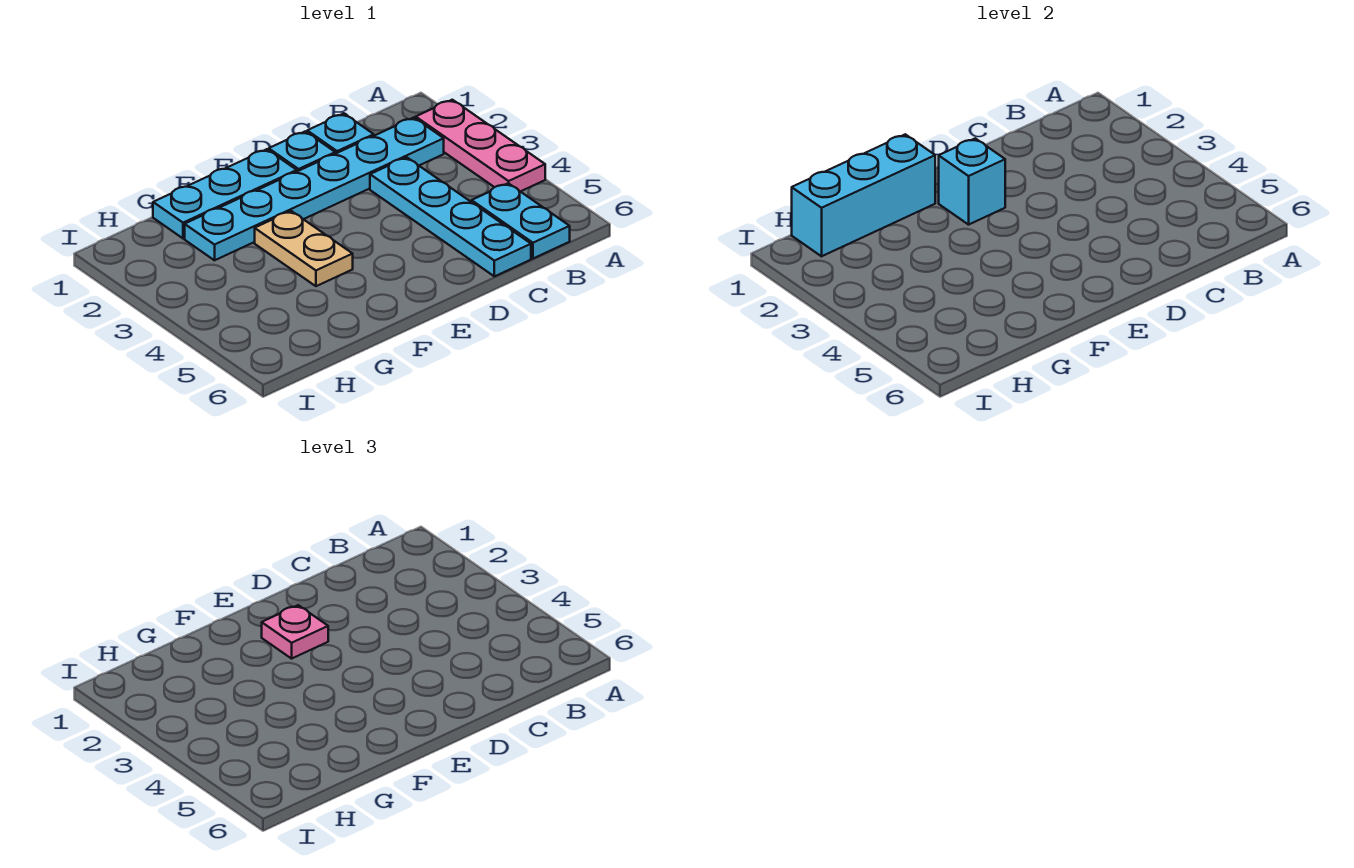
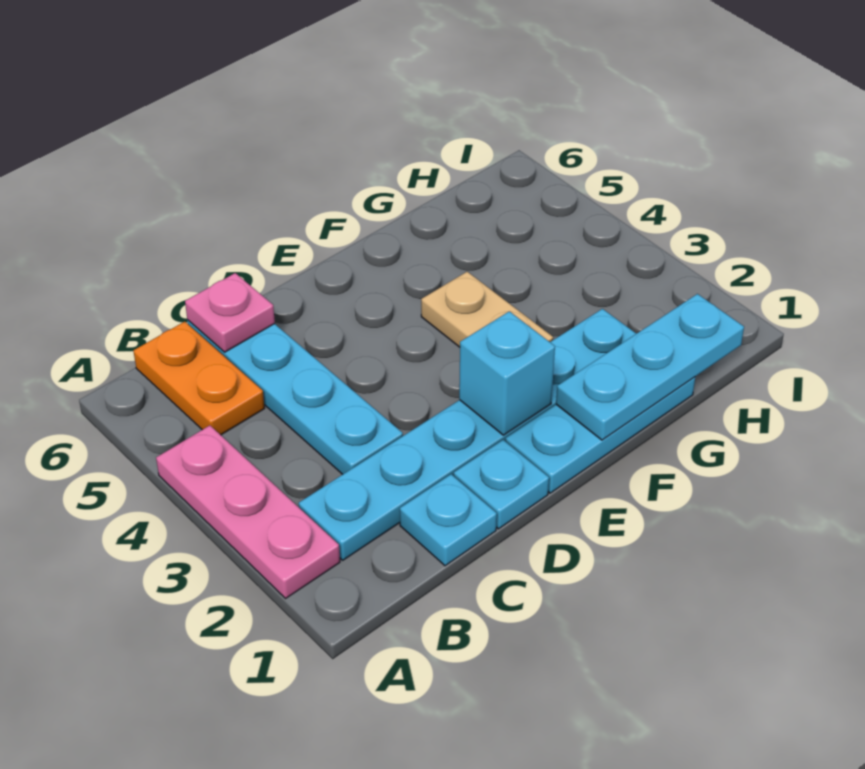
cyan 1x2 plate [472,183,570,258] -> orange 1x2 plate [134,322,265,435]
pink 1x1 plate [262,605,328,659] -> pink 1x1 plate moved to [185,273,275,352]
cyan 1x3 brick [792,134,935,256] -> cyan 1x3 plate [556,294,744,440]

